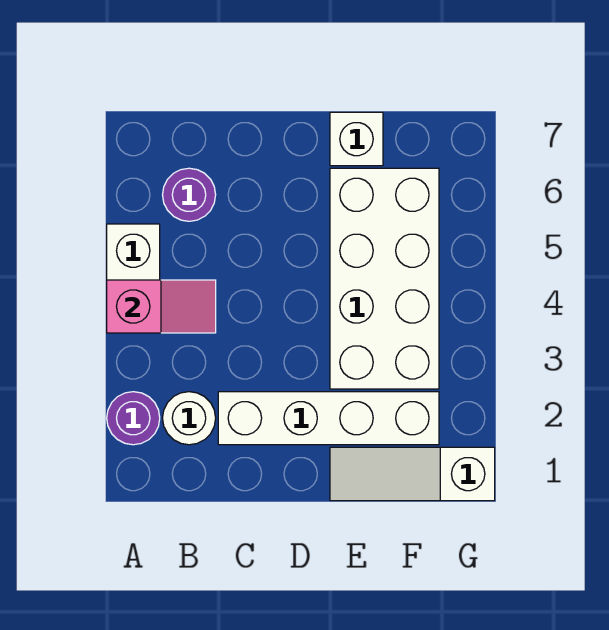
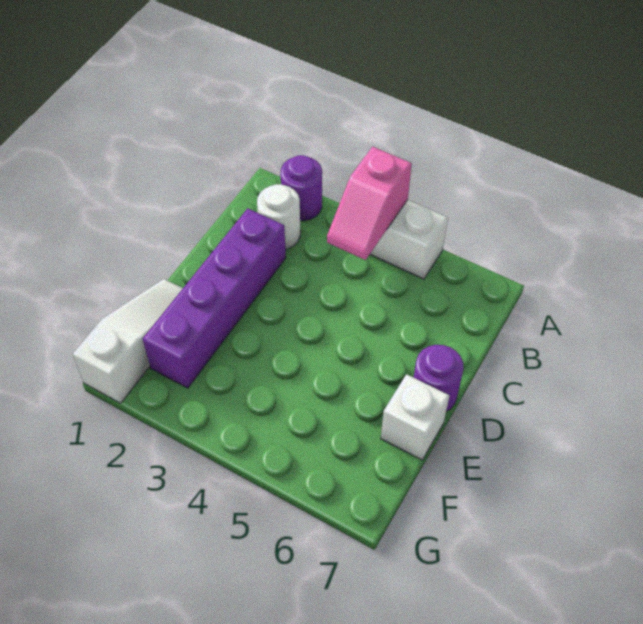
purple 1x1 round brick [163,168,216,221] -> purple 1x1 round brick moved to [414,345,464,412]
white 1x4 brick [218,392,439,445] -> purple 1x4 brick [143,208,286,388]
white 2x4 brick [330,168,439,389] -> none

